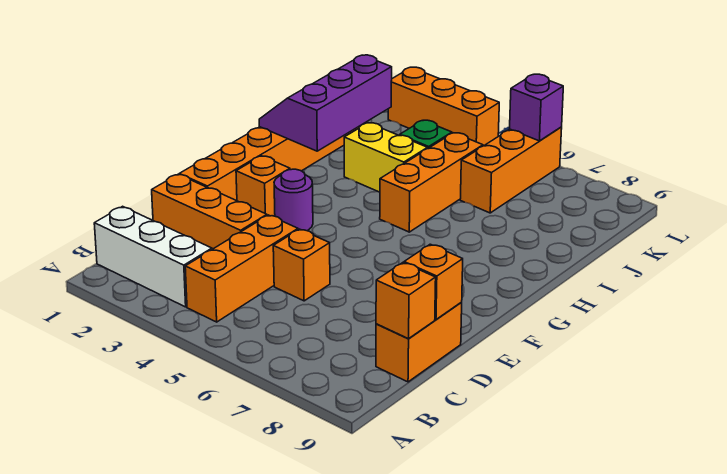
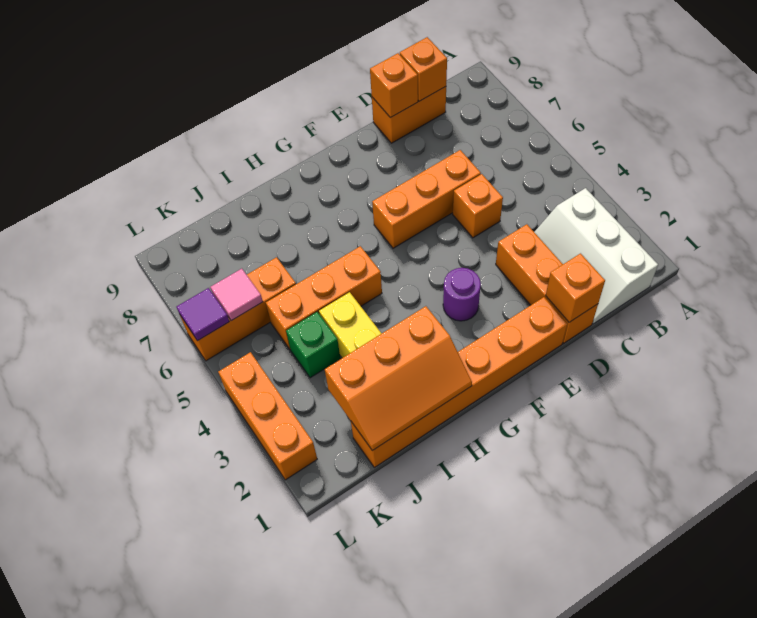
orange 1x3 brick [185,215,298,322] -> orange 1x3 brick moved to [372,150,481,248]
orange 1x1 brick [236,156,290,216] -> orange 1x1 brick moved to [546,253,605,322]
purple 2x3 slope [259,55,392,151] -> orange 2x3 slope [324,306,472,451]
none -> pink 1x1 tile [211,269,263,321]
purple 1x1 brick [510,74,563,141] -> purple 1x1 tile [177,288,230,341]

